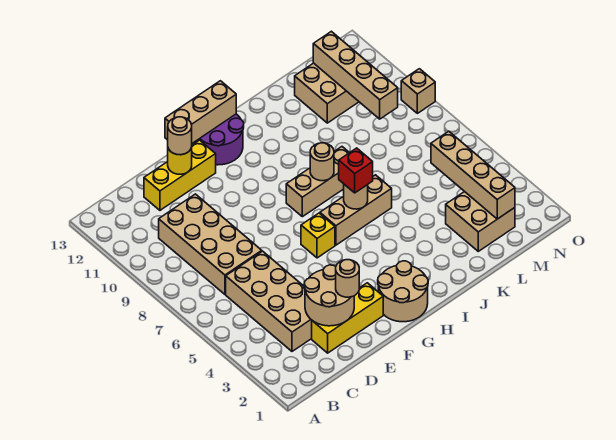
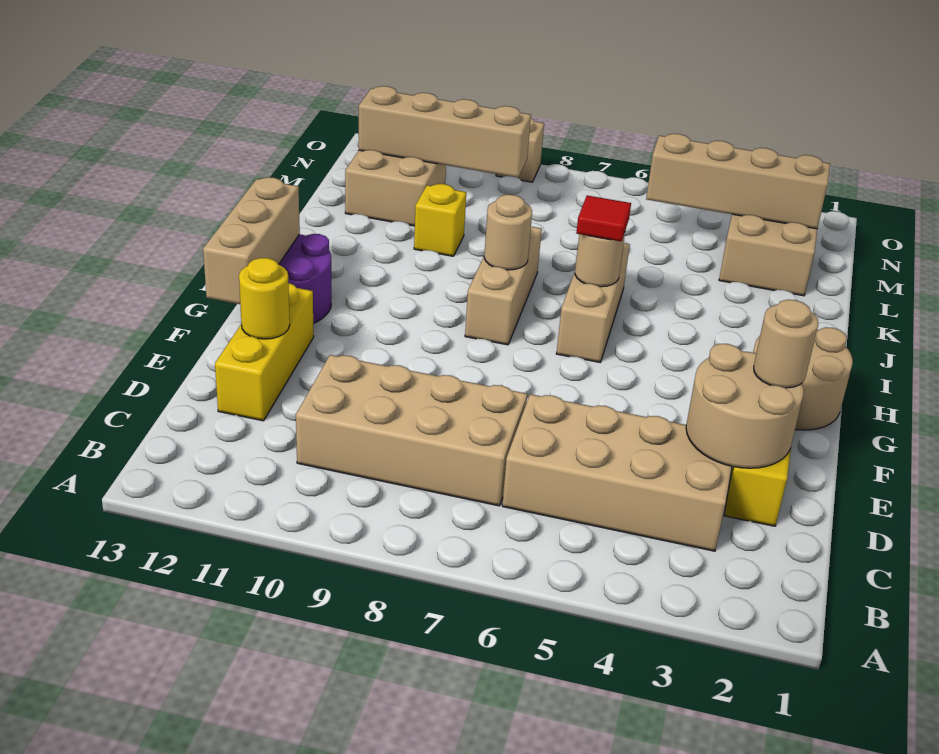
tan 1x1 round brick [168,117,192,155] -> none
yellow 1x1 brick [301,213,335,258] -> yellow 1x1 brick moved to [414,184,466,256]
red 1x1 brick [339,148,373,193] -> red 1x1 tile [576,196,631,241]

